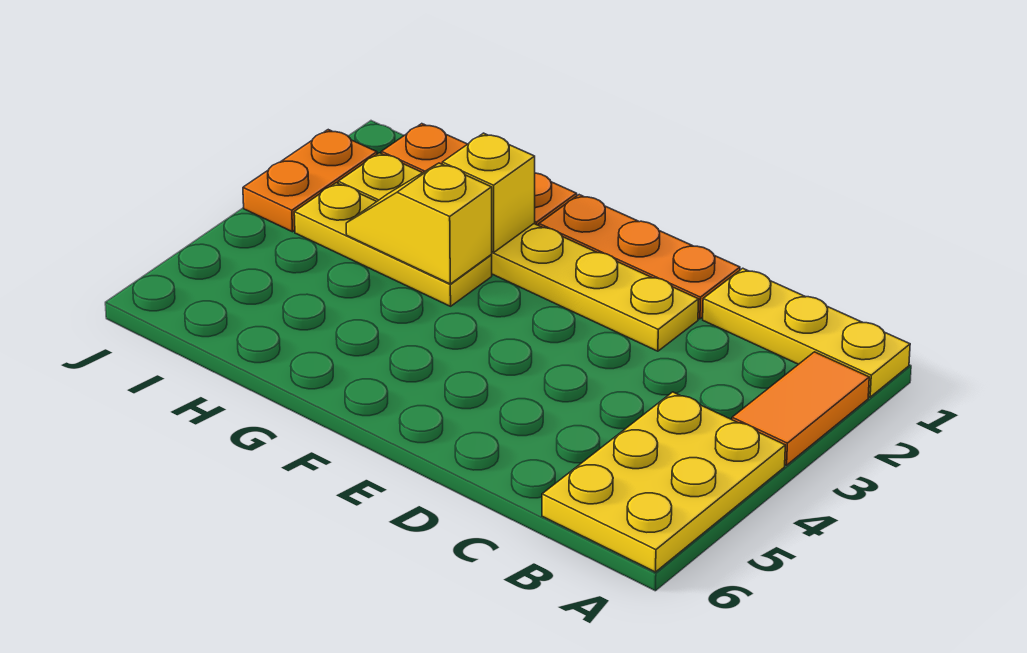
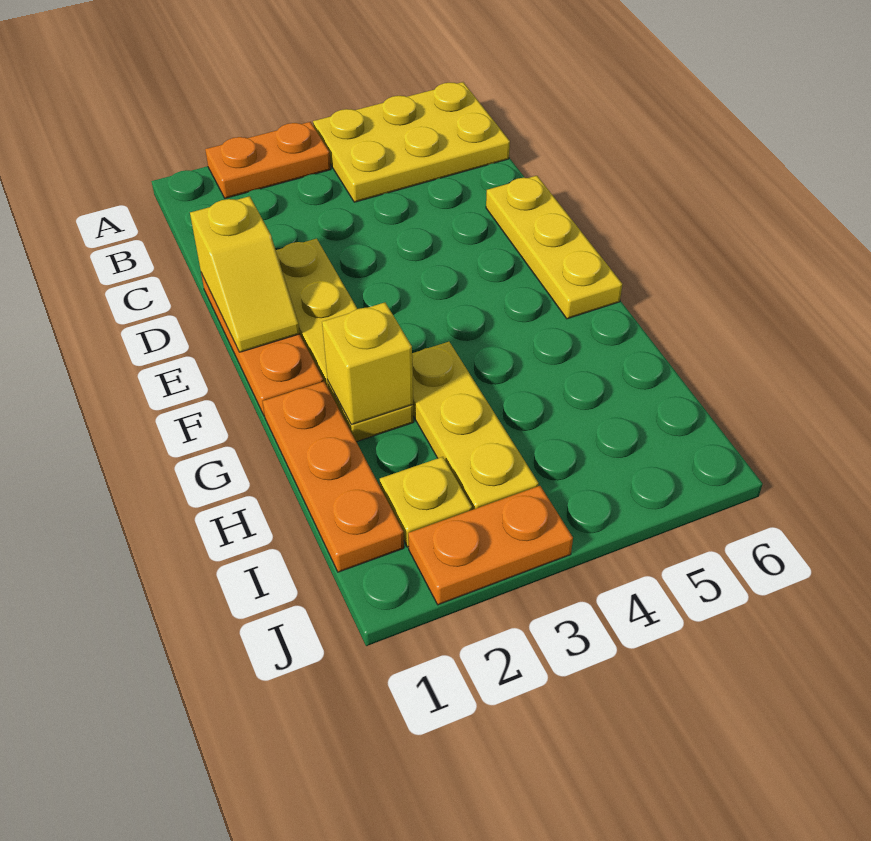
yellow 1x3 plate [703,268,910,397] -> yellow 1x3 plate moved to [486,176,622,319]
orange 1x2 tile [732,352,869,465] -> orange 1x2 plate [205,122,331,198]
yellow 1x2 slope [346,163,492,284] -> yellow 1x2 slope moved to [190,196,300,352]

